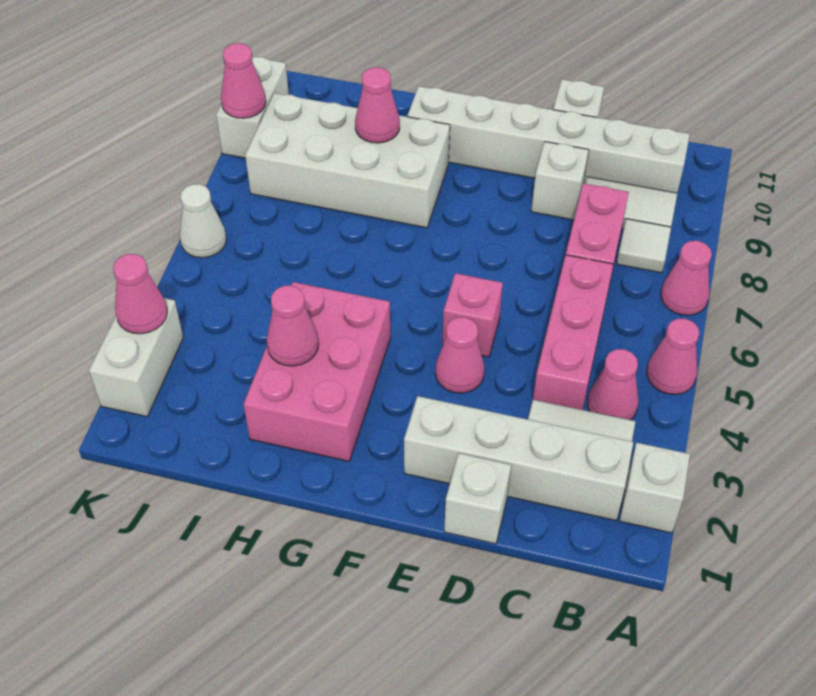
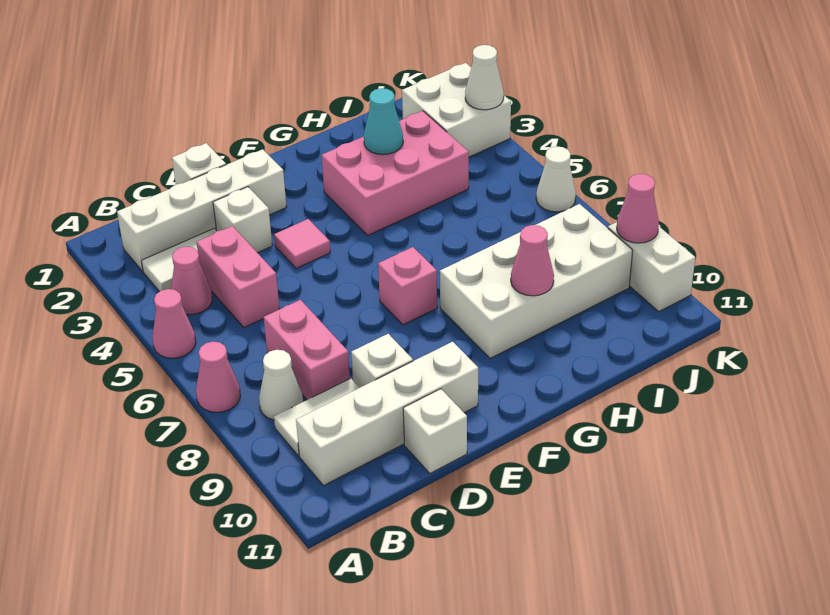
white 1x1 brick [619,443,690,533] -> white 1x1 brick moved to [213,187,272,253]
white 1x1 tile [617,219,671,273] -> white 1x1 cone [259,350,303,420]
white 1x6 brick [407,86,690,193] -> white 1x4 brick [296,342,478,486]
pink 1x3 brick [533,255,613,410] -> pink 1x2 brick [197,226,280,328]
pink 1x1 cone [435,317,484,393] -> pink 1x1 tile [274,219,330,268]
pink 1x1 brick [442,273,503,357] -> pink 1x1 brick moved to [378,247,437,325]
pink 2x3 brick [244,282,390,461] -> pink 2x3 brick turned to [322,111,469,235]
pink 1x1 cone [267,286,318,366] -> cyan 1x1 cone [364,88,403,155]
white 1x2 brick [89,298,183,417] -> white 2x2 brick [402,63,511,157]
pink 1x1 cone [113,254,167,334] -> white 1x1 cone [465,45,504,110]

